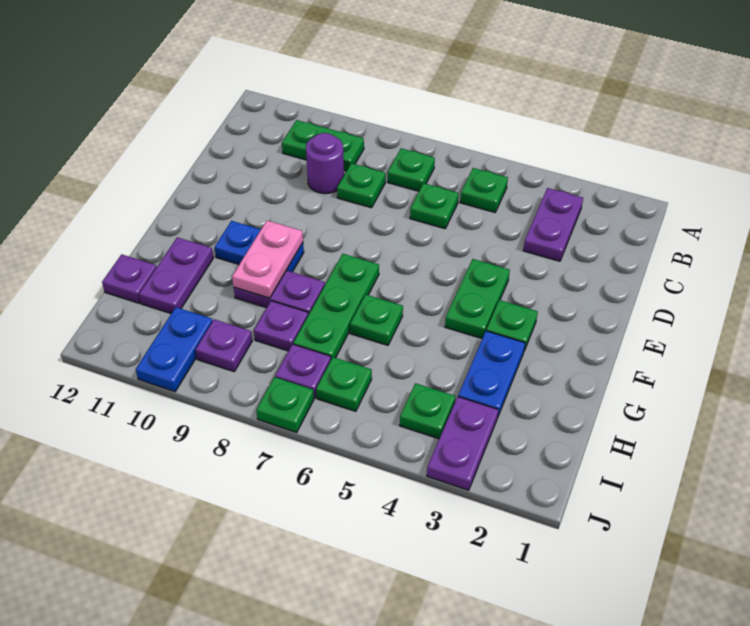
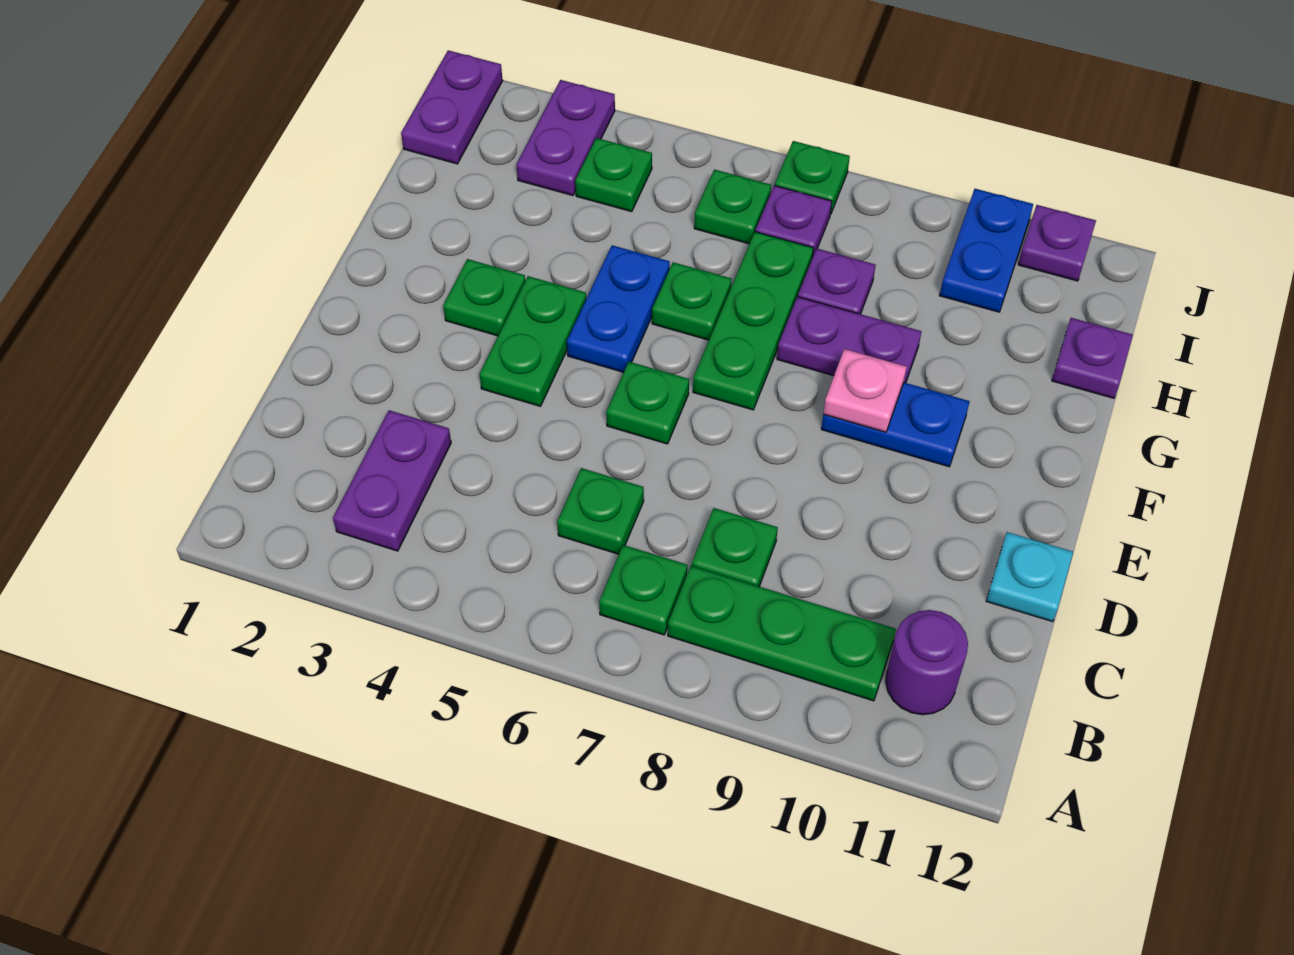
green 1x1 plate [460,168,508,212] -> green 1x1 plate moved to [606,362,689,444]
green 1x2 plate [282,120,364,171] -> green 1x3 plate [668,566,896,701]
purple 1x1 round brick [306,133,344,194] -> purple 1x1 round brick moved to [886,610,968,715]
none -> cyan 1x1 plate [986,532,1073,622]
pink 1x2 plate [232,221,303,298] -> pink 1x1 plate [823,349,907,432]
blue 1x2 plate [458,331,525,418] -> blue 1x2 plate moved to [567,245,670,372]
purple 1x2 plate [139,237,213,314] -> purple 1x2 plate moved to [401,50,503,164]
purple 1x1 plate [196,319,252,371] -> purple 1x1 plate moved to [1018,205,1096,281]

